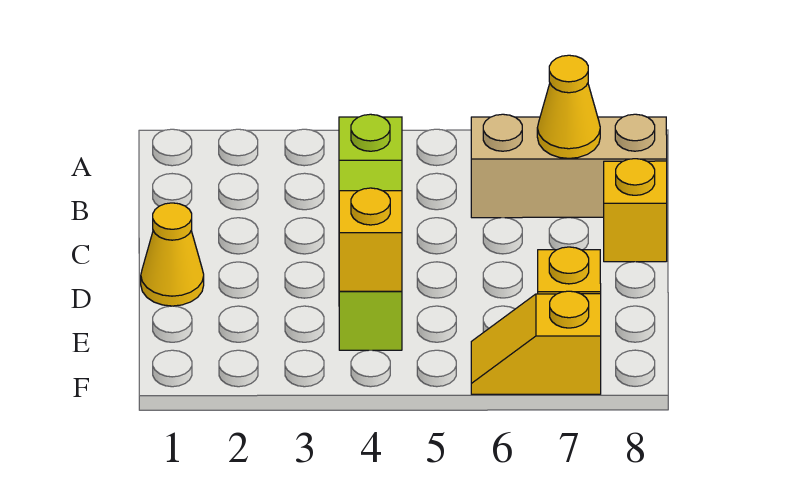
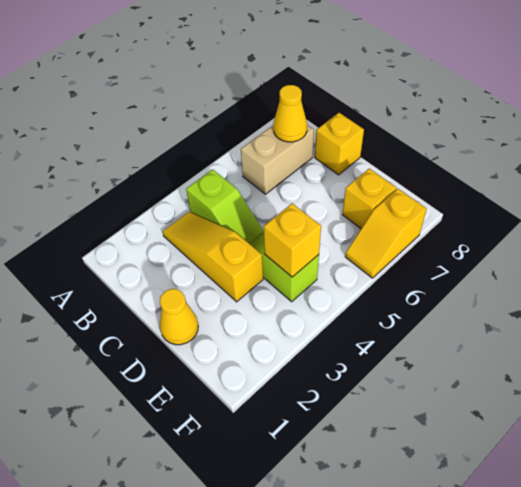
none -> yellow 1x3 slope [163,212,263,302]
tan 1x3 brick [471,114,667,218] -> tan 1x2 brick [241,125,314,194]

